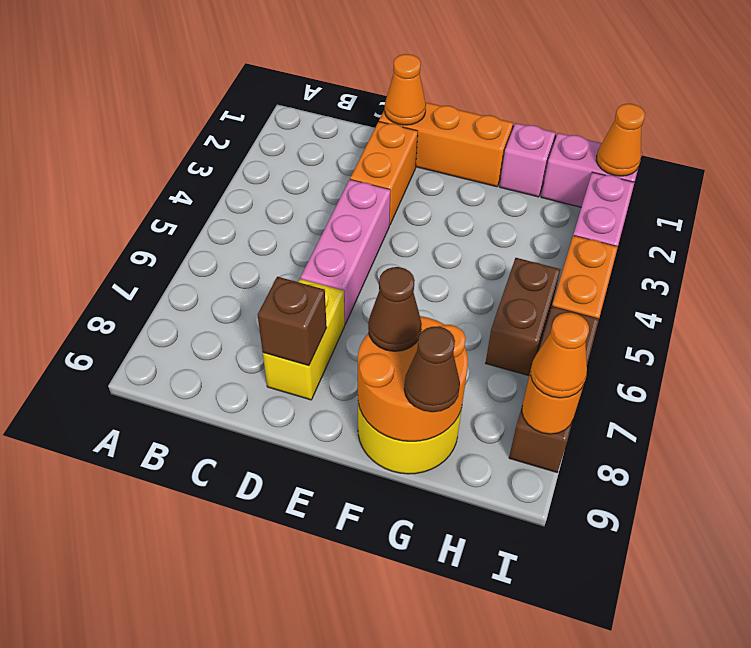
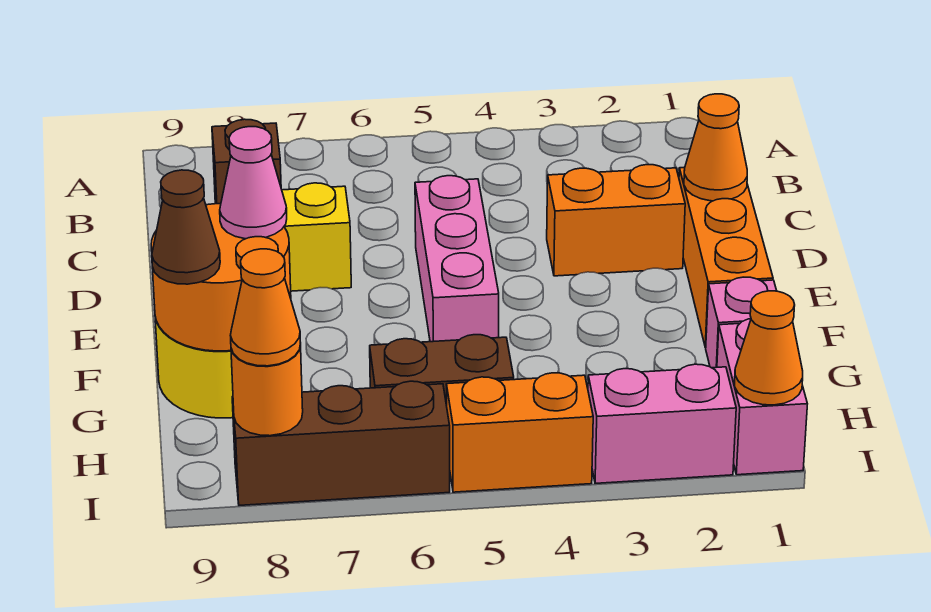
pink 1x3 brick [301,180,391,324] -> pink 1x3 brick turned to [415,176,499,342]
brown 1x1 cone [368,267,422,351] -> pink 1x1 cone [220,127,287,239]

